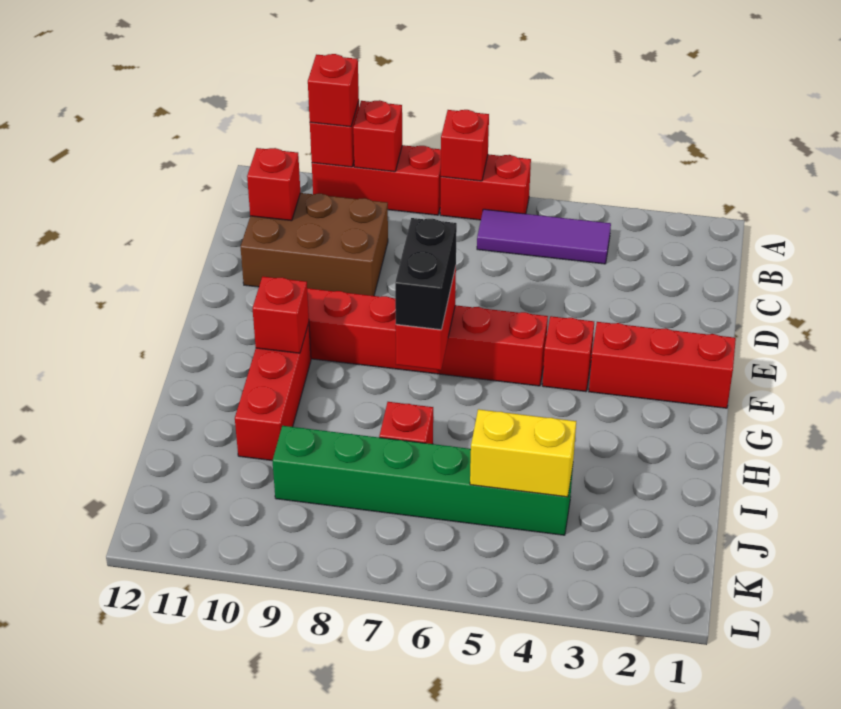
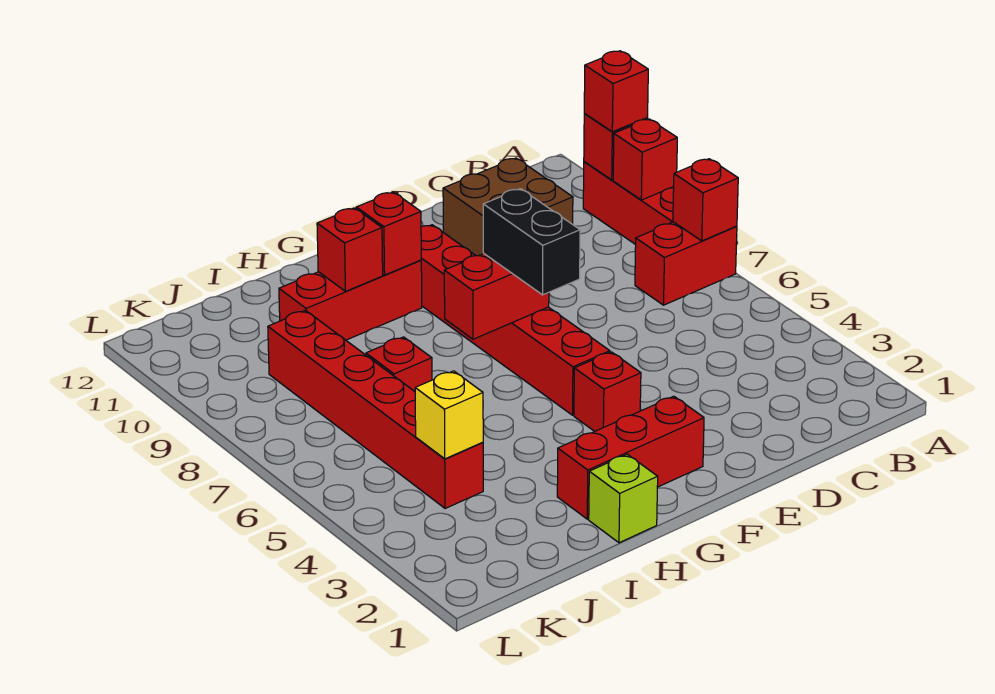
red 1x2 brick [440,154,531,220] -> red 1x2 brick turned to [635,222,737,305]
purple 1x3 tile [477,209,611,264] -> none
brown 2x3 brick [241,193,388,296] -> brown 2x2 brick [443,158,573,256]
red 1x1 brick [247,148,300,221] -> red 1x1 brick moved to [317,208,383,291]
red 1x3 brick [589,322,736,408] -> red 1x3 brick turned to [557,396,704,519]
black 1x2 brick [395,218,457,330] -> black 1x2 brick turned to [483,189,580,295]
none -> lime 1x1 brick [589,454,658,543]
green 1x6 brick [272,426,573,535] -> red 1x6 brick [268,311,483,509]
yellow 1x2 brick [470,409,576,497] -> yellow 1x1 brick [415,371,483,459]

